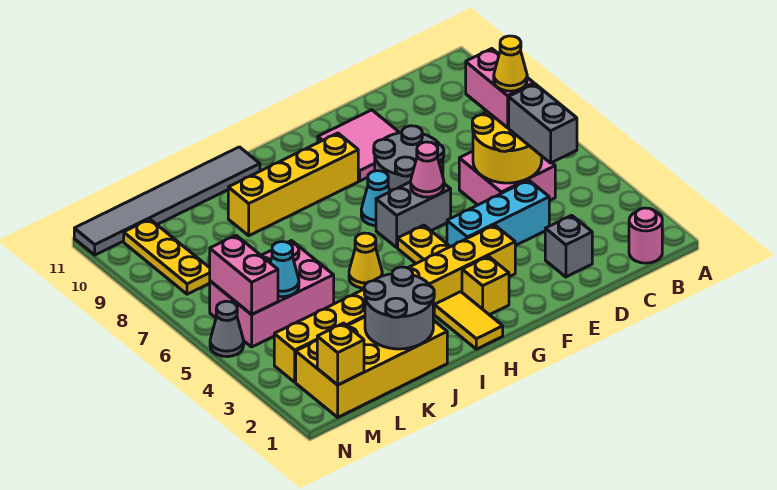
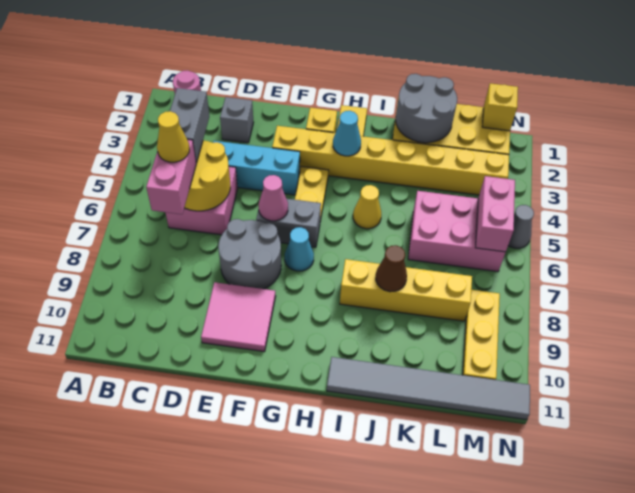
yellow 1x4 brick [228,133,358,236] -> yellow 1x4 brick moved to [340,259,472,321]
none -> brown 1x1 cone [376,245,407,292]
cyan 1x1 cone [270,242,299,297] -> cyan 1x1 cone moved to [333,111,361,156]

